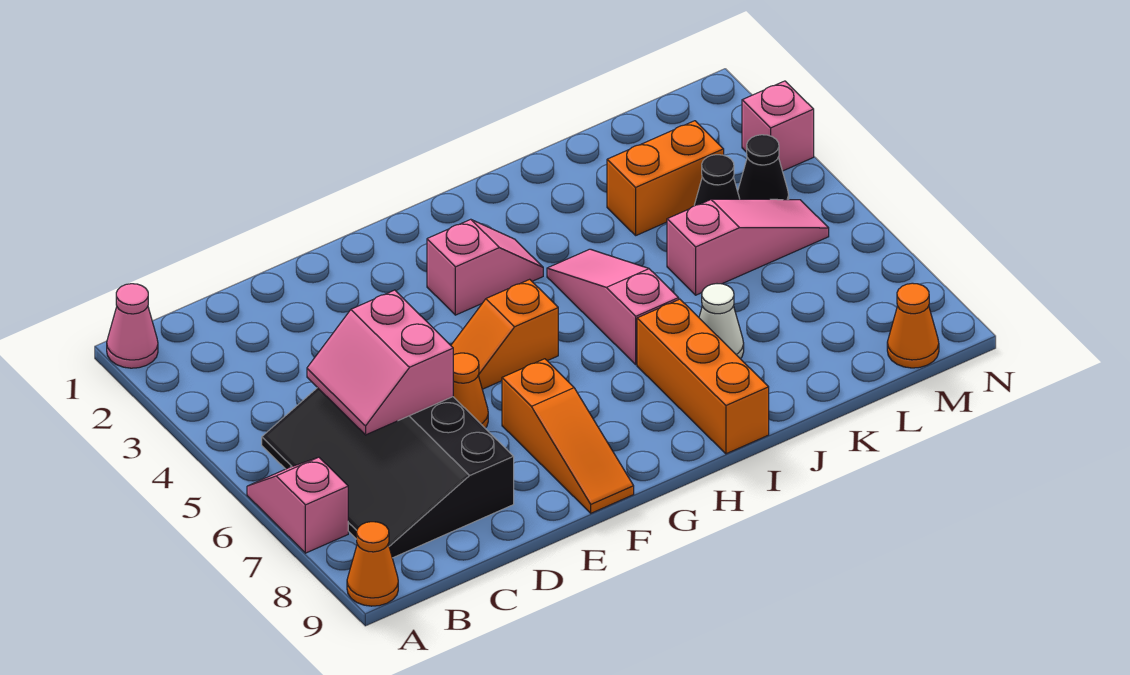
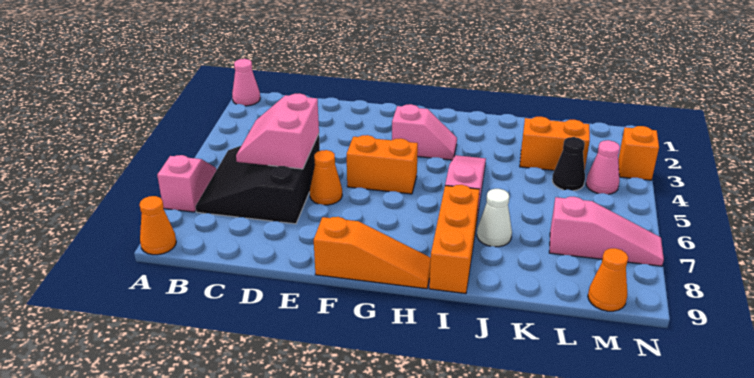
black 3x4 slope [262,388,514,558] -> black 3x3 slope [195,134,320,224]
orange 1x2 slope [451,279,558,389] -> orange 1x2 brick [347,135,418,194]
orange 1x3 slope [502,359,634,513] -> orange 1x3 slope turned to [314,217,431,289]
pink 1x3 slope [667,199,829,295] -> pink 1x3 slope moved to [549,197,664,266]
black 1x1 cone [738,135,789,200] -> pink 1x1 cone [586,140,620,194]
pink 1x1 brick [742,81,814,171] -> orange 1x1 brick [618,126,659,180]

